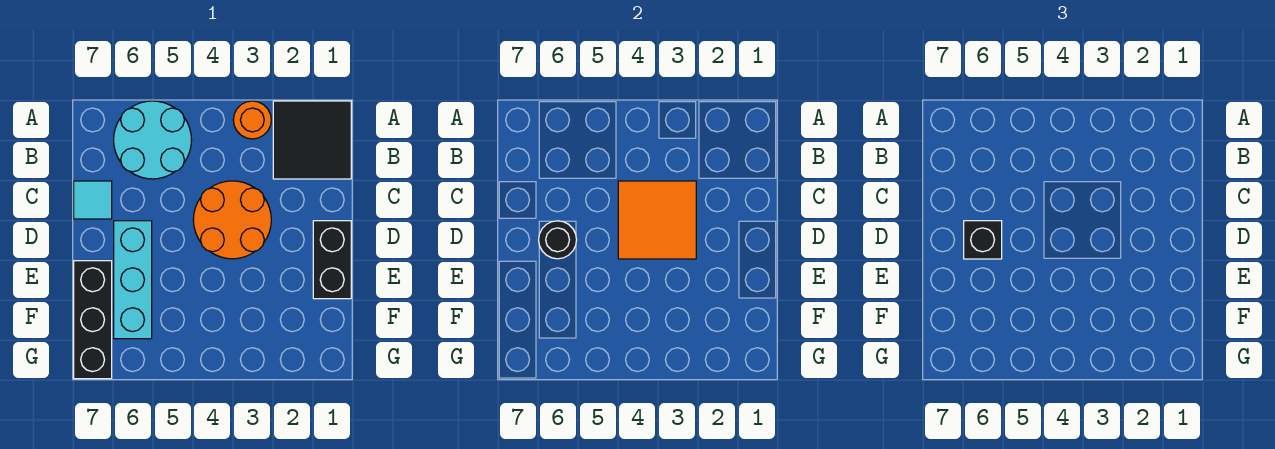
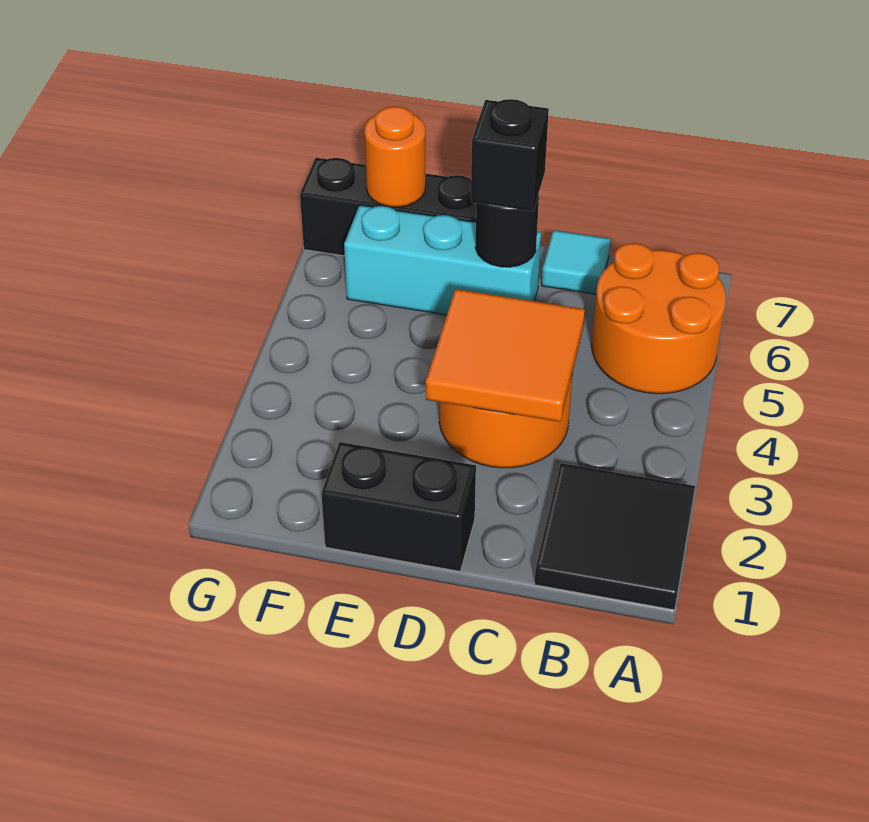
orange 1x1 round brick [233,101,271,139] -> orange 1x1 round brick moved to [365,106,426,207]
cyan 2x2 round brick [114,101,191,179] -> orange 2x2 round brick [592,243,726,394]

